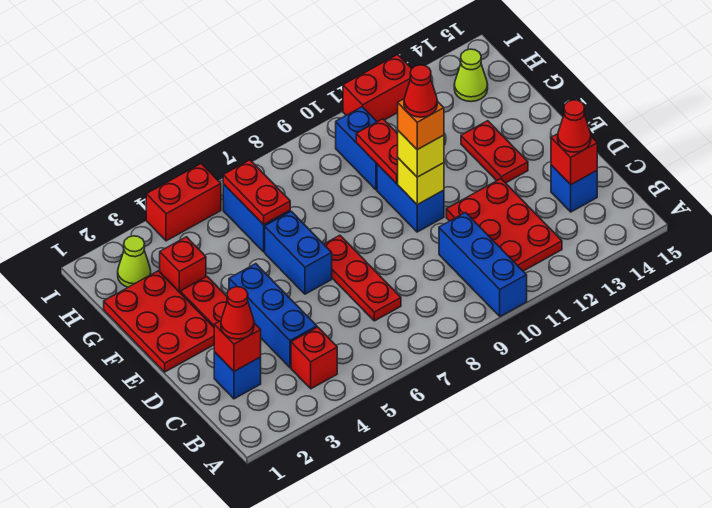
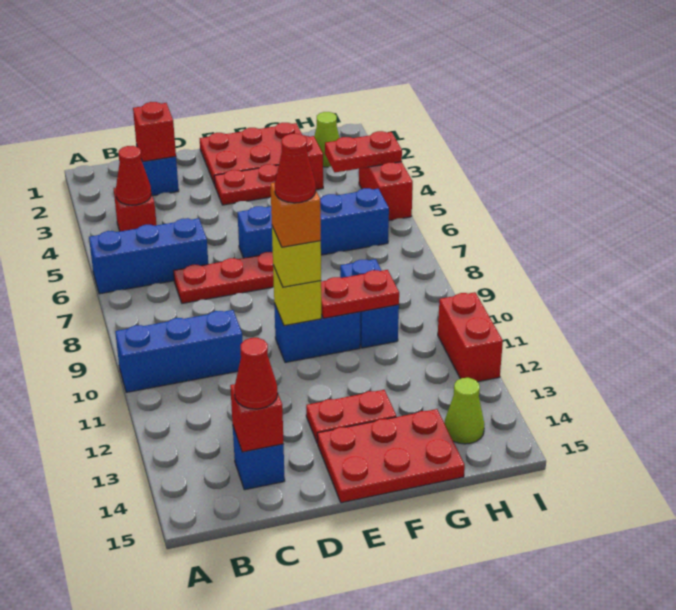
red 2x3 plate [446,179,562,271] -> red 2x3 plate moved to [317,409,465,503]
red 1x1 cone [221,287,254,339] -> red 1x1 cone moved to [116,146,151,205]
blue 1x3 brick [229,264,317,368] -> blue 1x3 brick moved to [89,218,208,294]
red 1x2 plate [223,160,290,225] -> red 1x2 plate moved to [325,131,402,172]
blue 1x2 brick [336,107,377,190] -> blue 1x2 brick turned to [340,259,399,348]

